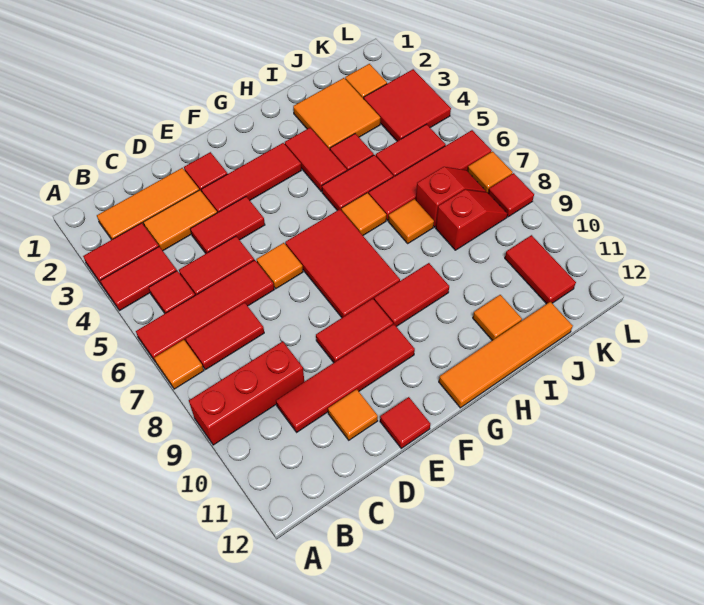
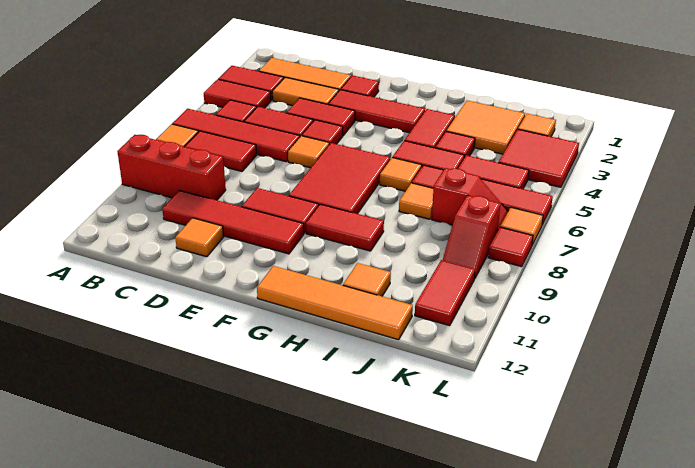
red 1x1 tile [380,397,430,448] -> red 1x1 tile moved to [302,120,343,145]
red 1x2 slope [436,190,508,250] -> red 1x2 slope turned to [443,195,500,279]

